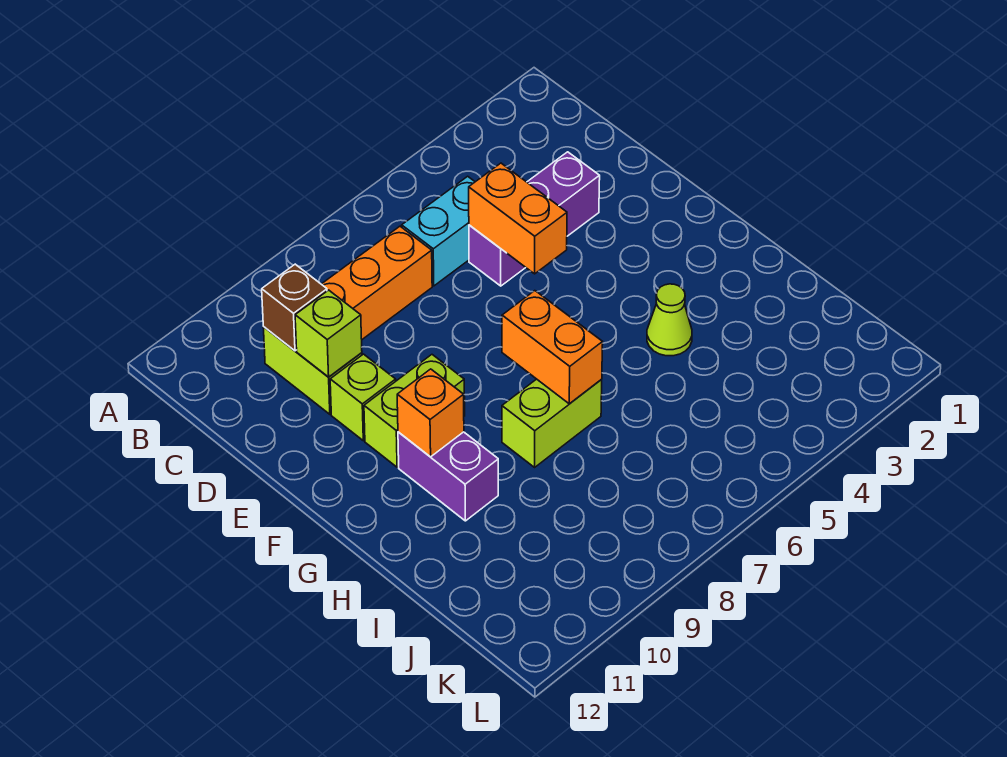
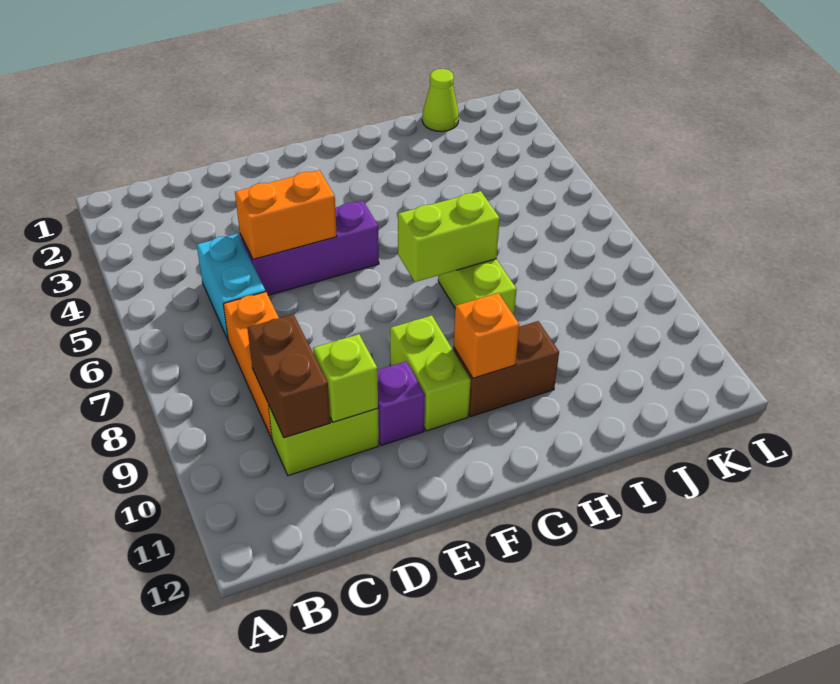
brown 1x1 brick [262,264,327,351] -> brown 1x2 brick [247,314,330,438]
purple 1x3 brick [469,152,600,286] -> purple 1x3 brick turned to [240,200,379,295]
lime 1x1 brick [330,354,396,441] -> purple 1x1 brick [377,361,425,446]
orange 1x2 brick [502,291,603,404] -> lime 1x2 brick [398,191,500,282]
purple 1x2 brick [398,432,498,521] -> brown 1x2 brick [453,321,559,417]
lime 1x1 cone [647,284,692,356] -> lime 1x1 cone moved to [422,69,459,131]

